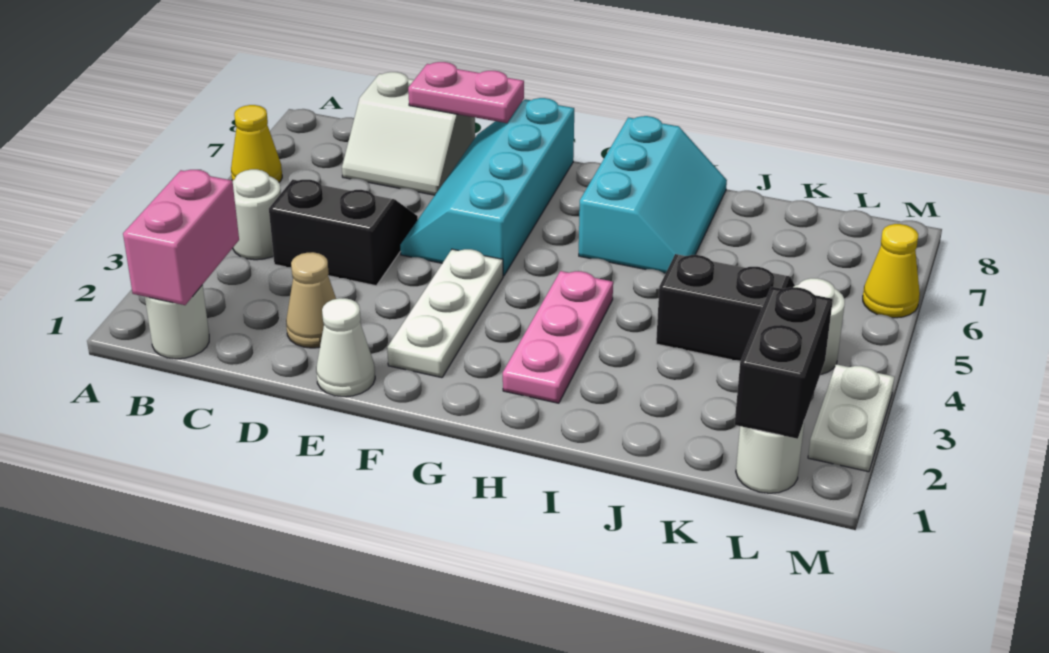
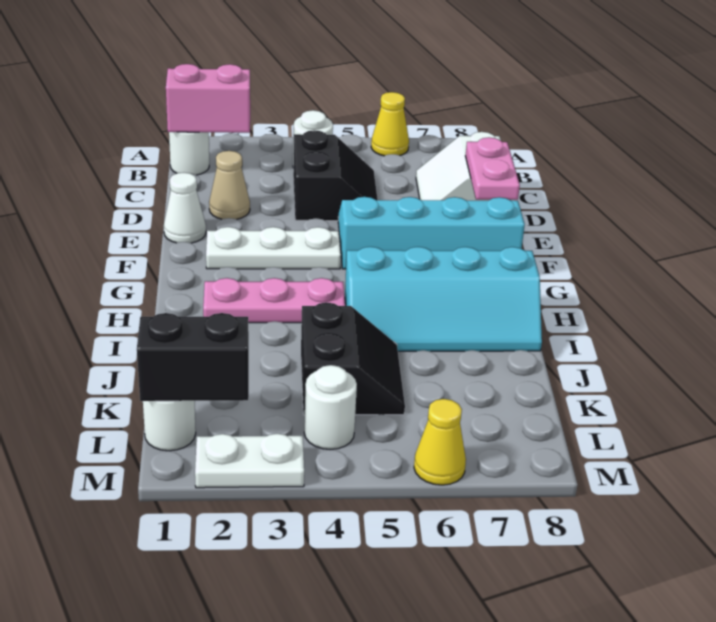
cyan 2x3 slope [579,116,727,273] -> cyan 2x4 slope [345,247,542,351]

